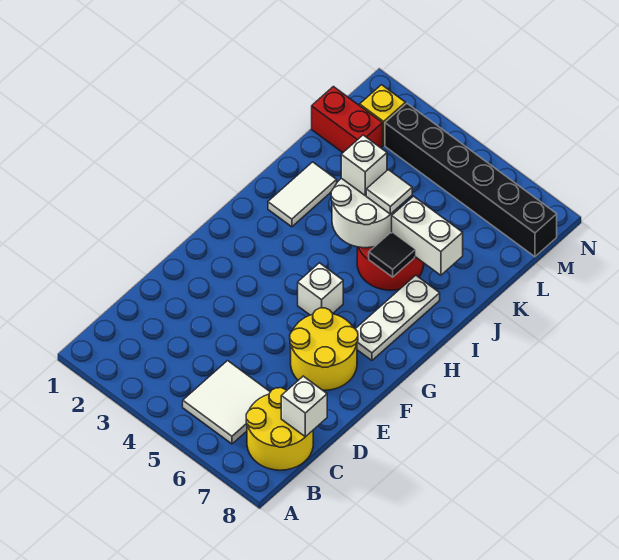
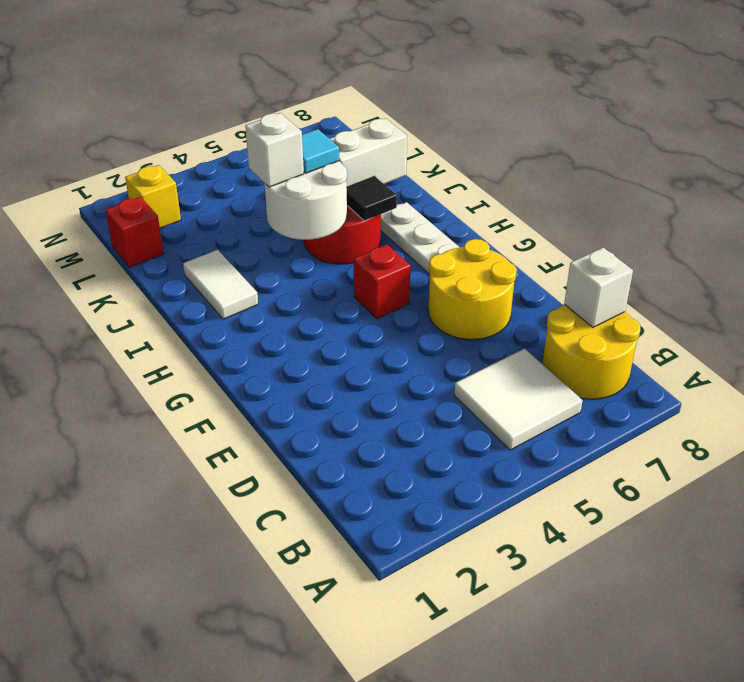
white 1x1 brick [298,263,343,315] -> red 1x1 brick [354,245,410,319]
white 1x1 tile [366,170,412,214] -> cyan 1x1 tile [302,129,339,173]
red 1x2 brick [312,87,383,152] -> red 1x1 brick [106,197,164,267]
black 1x6 brick [385,103,557,257] -> none

